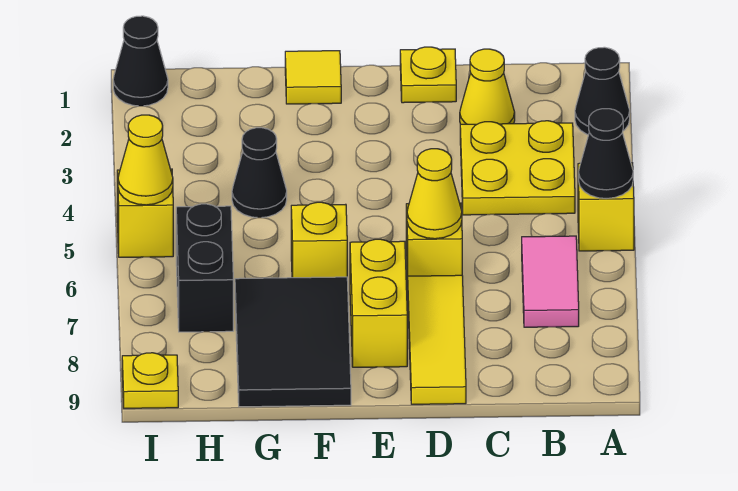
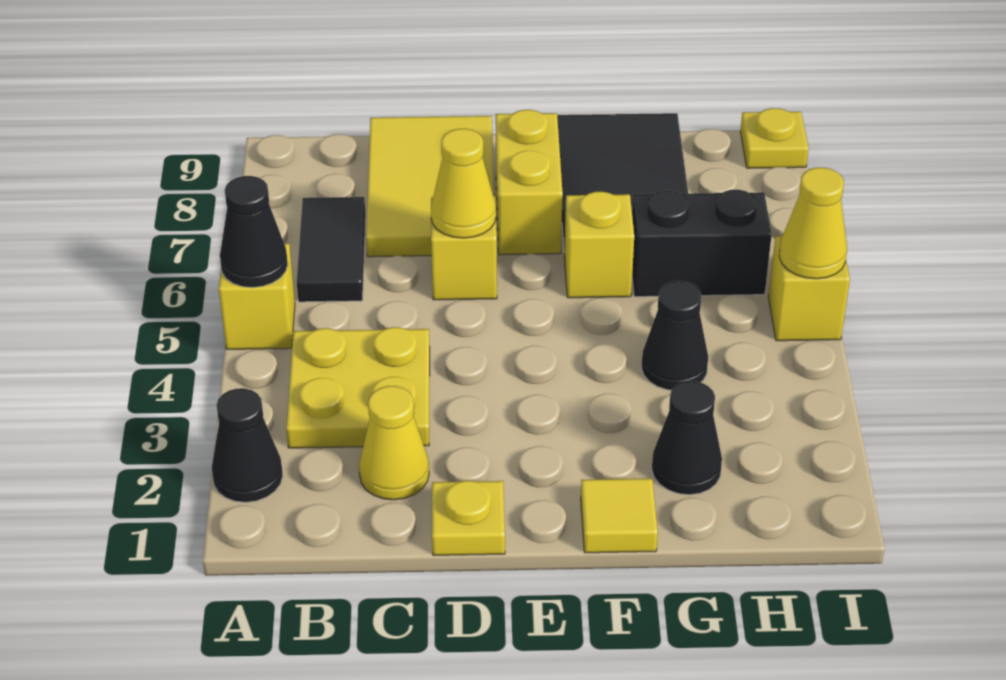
pink 1x2 tile [522,236,579,327] -> black 1x2 tile [297,197,366,302]
yellow 1x3 tile [408,275,466,404] -> yellow 2x3 tile [366,116,494,257]
black 1x2 brick [176,204,233,332] -> black 1x2 brick turned to [632,190,772,297]
black 1x1 cone [113,16,168,106] -> black 1x1 cone moved to [652,381,722,495]

